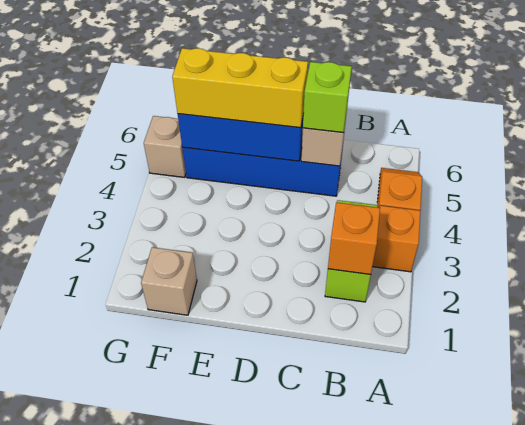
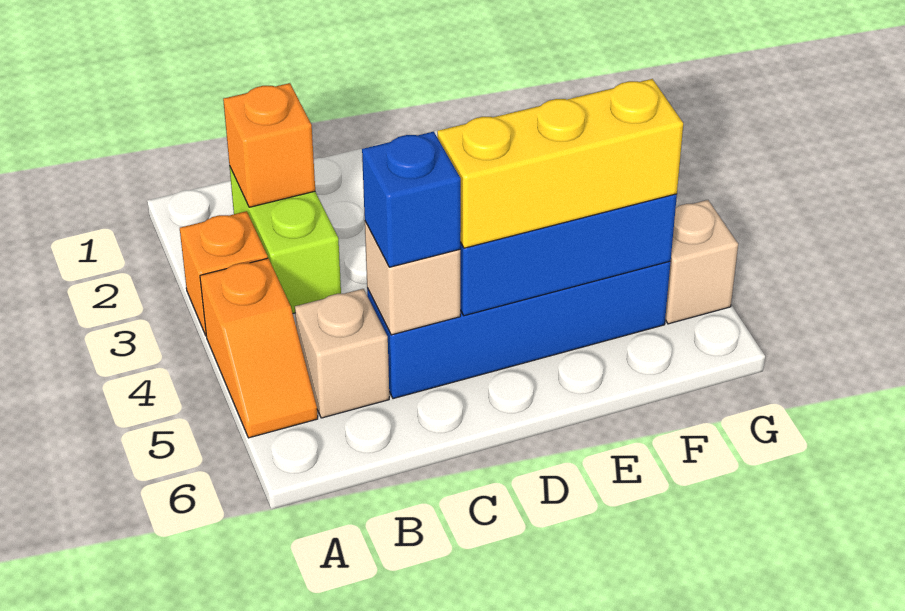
lime 1x1 brick [303,62,352,133] -> blue 1x1 brick [362,131,461,267]
tan 1x1 brick [141,247,197,315] -> tan 1x1 brick moved to [295,289,389,418]

